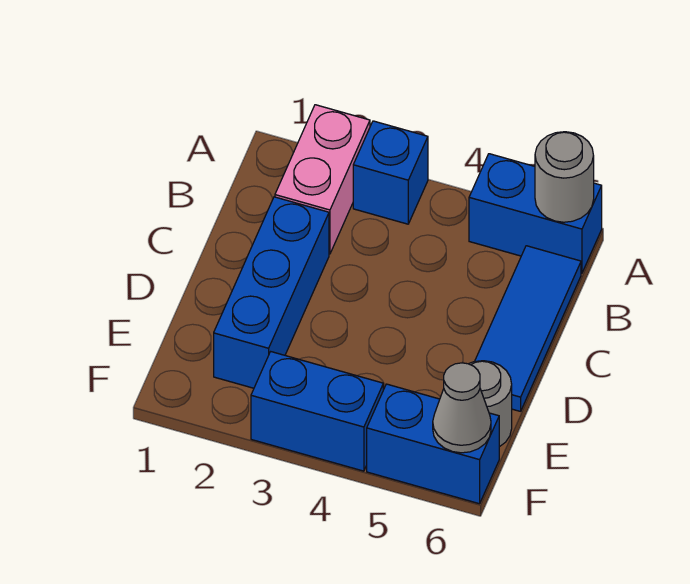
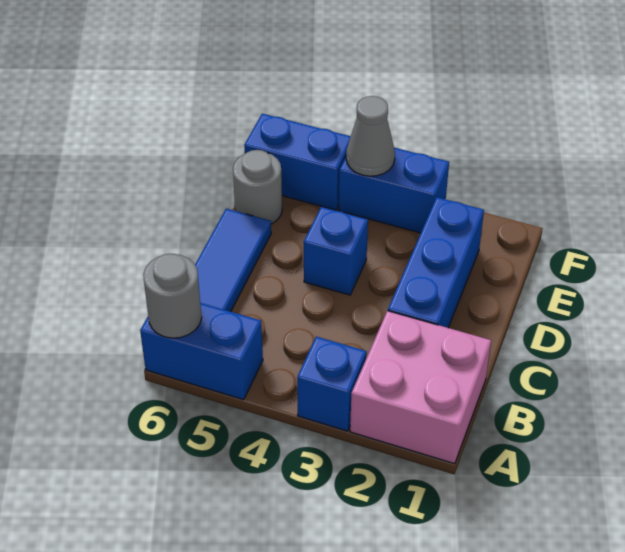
pink 1x2 brick [275,105,370,254] -> pink 2x2 brick [350,311,491,464]
none -> blue 1x1 brick [304,207,368,295]
grey 1x1 cone [433,363,491,453] -> grey 1x1 cone moved to [346,96,395,176]

